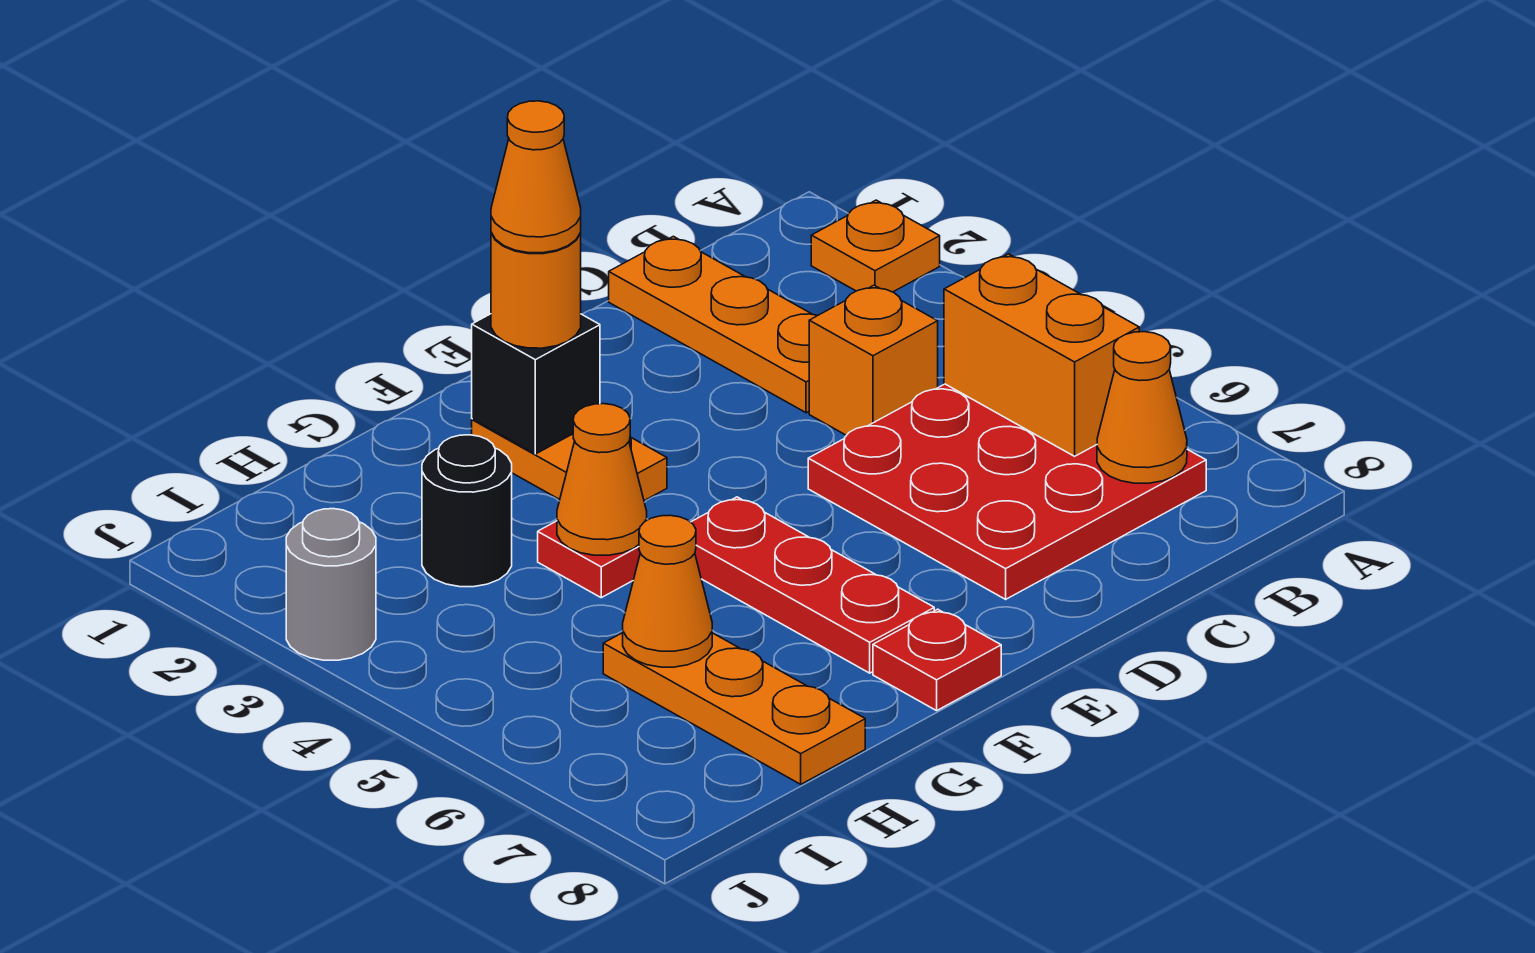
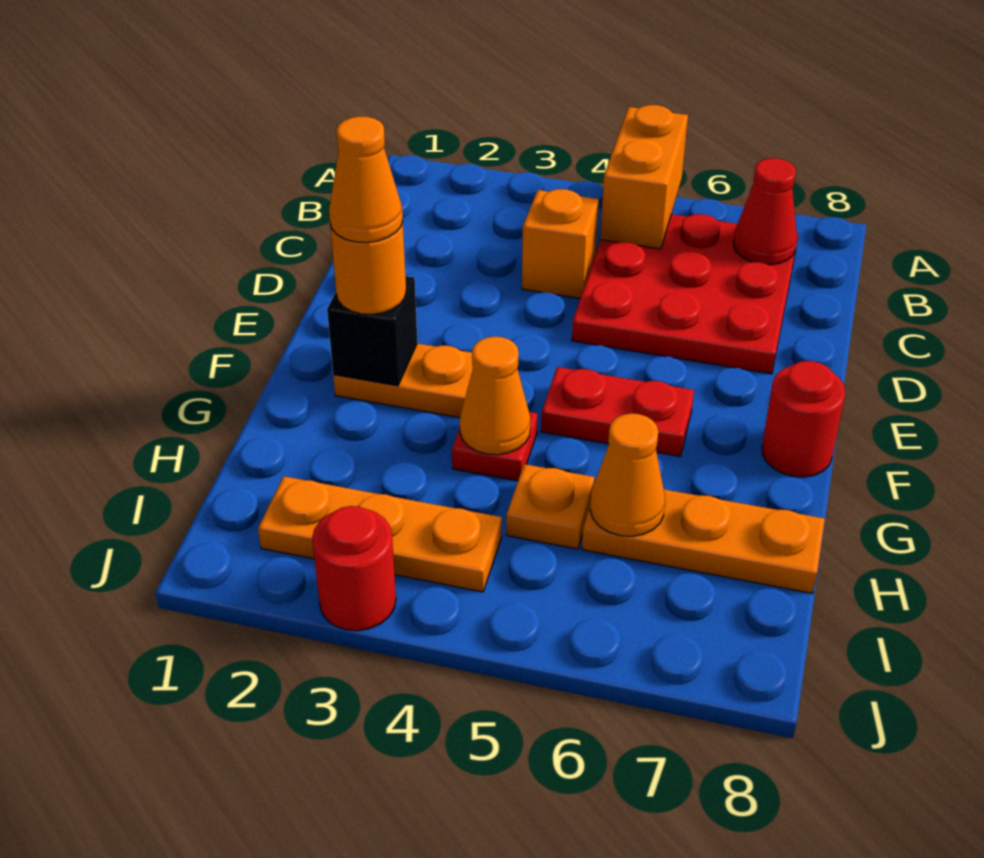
orange 1x1 plate [811,200,940,292] -> orange 1x1 plate moved to [506,464,594,549]
orange 1x2 brick [944,254,1139,456] -> orange 1x2 brick turned to [600,105,688,249]
orange 1x1 cone [1097,332,1187,483] -> red 1x1 cone [733,158,797,265]
orange 1x3 plate [609,236,818,413] -> orange 1x3 plate moved to [258,476,502,592]
red 1x3 plate [691,497,934,673] -> red 1x2 plate [541,367,694,456]
red 1x1 plate [873,609,1001,711] -> red 1x1 round brick [762,361,845,477]
black 1x1 round brick [422,435,512,587] -> none
grey 1x1 round brick [286,509,376,660] -> red 1x1 round brick [312,506,396,631]

